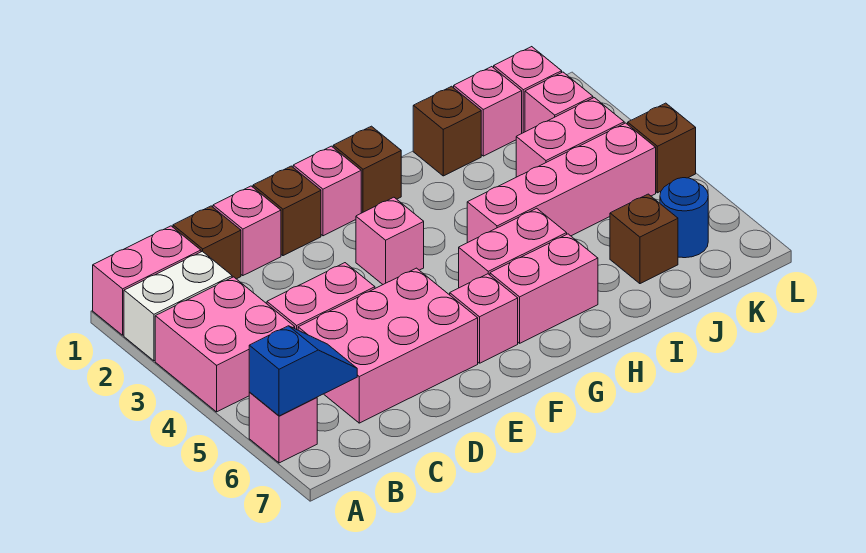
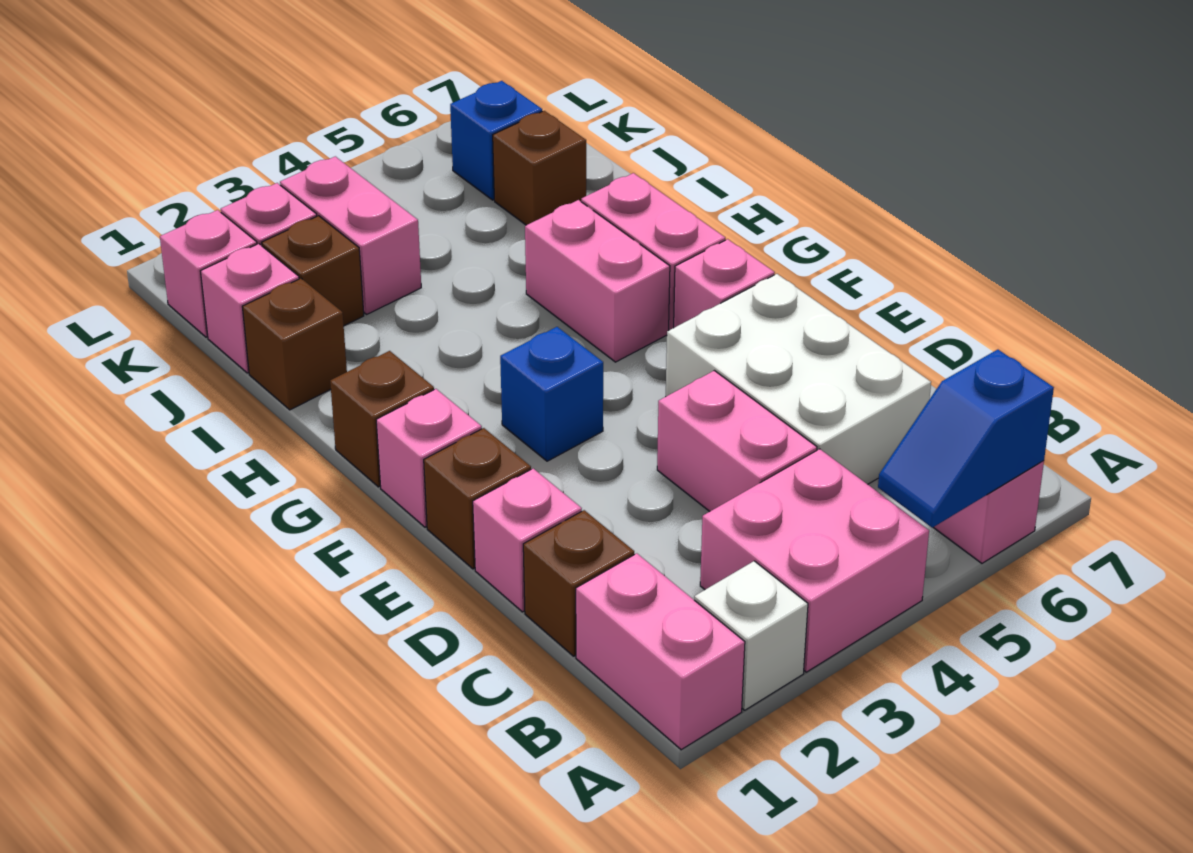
white 1x2 brick [124,251,232,361] -> white 1x1 brick [694,561,808,710]
blue 1x2 slope [249,326,357,416] -> blue 1x2 slope turned to [878,350,1054,528]
pink 2x3 brick [298,268,478,423] -> white 2x3 brick [666,274,931,484]
pink 1x1 brick [356,197,424,284] -> blue 1x1 brick [500,327,603,461]
pink 1x4 brick [467,123,656,243] -> none
blue 1x1 round brick [660,178,708,258] -> blue 1x1 brick [450,81,542,200]
brown 1x1 brick [628,103,696,193] -> brown 1x1 brick moved to [262,216,364,326]

